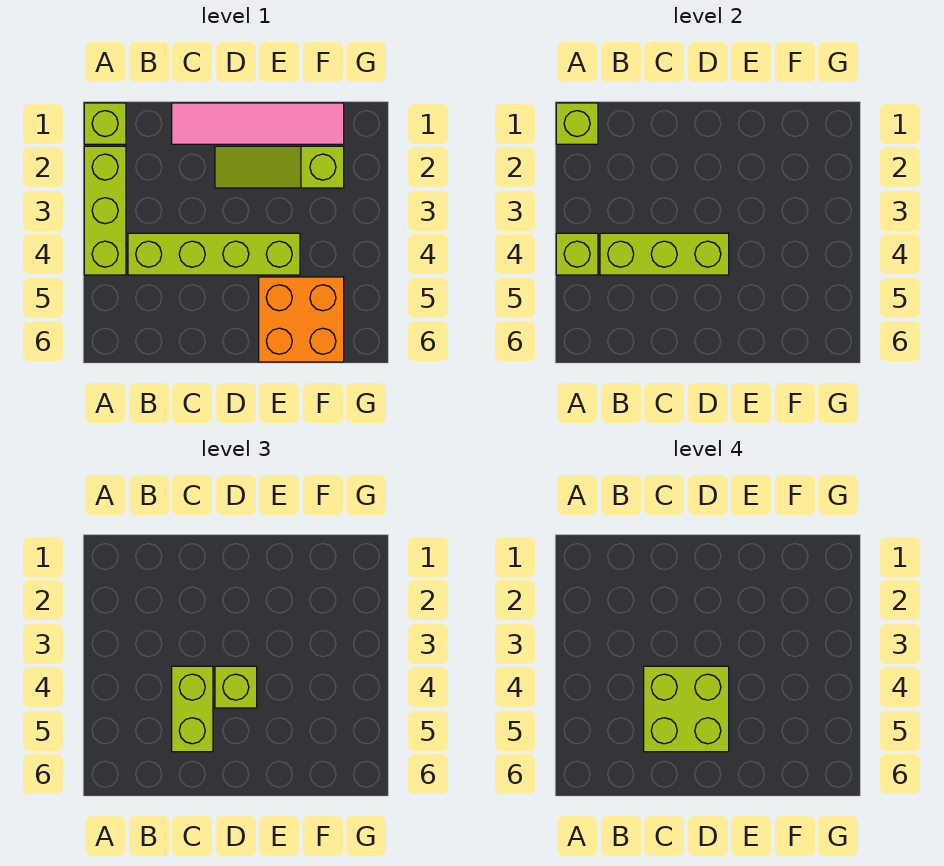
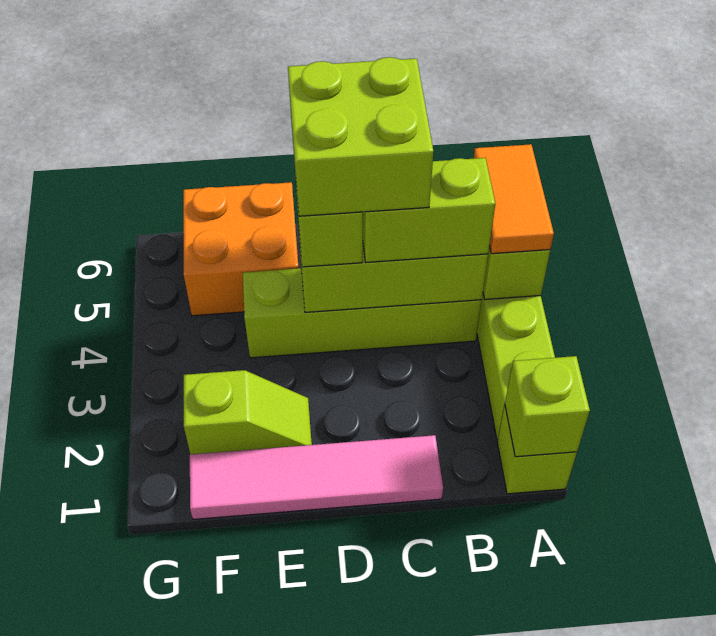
none -> orange 1x2 tile [474,144,554,254]
lime 1x2 brick [172,666,213,752] -> lime 1x2 brick turned to [363,158,495,262]
lime 1x3 slope [215,146,344,188] -> lime 1x2 slope [184,370,312,454]

